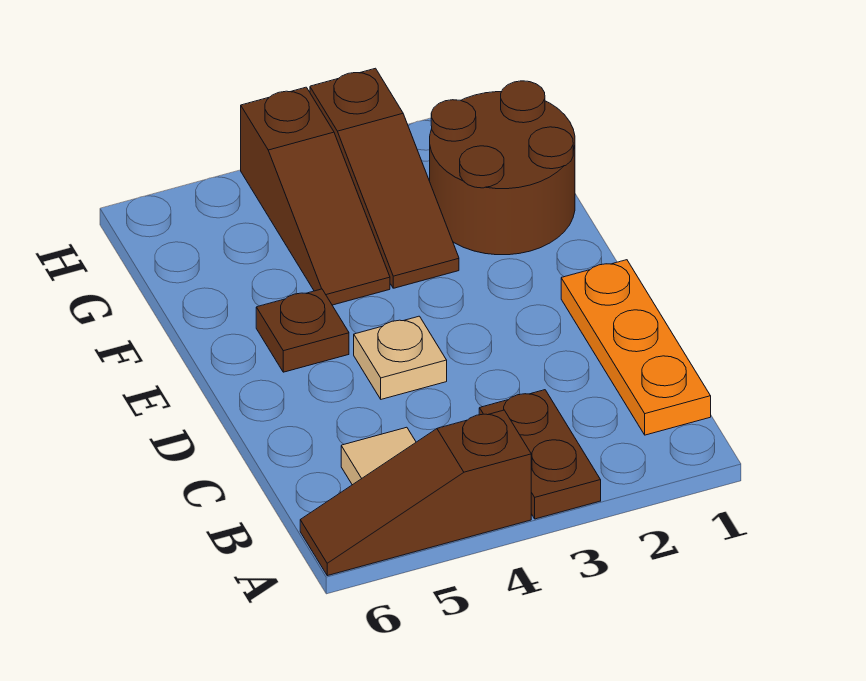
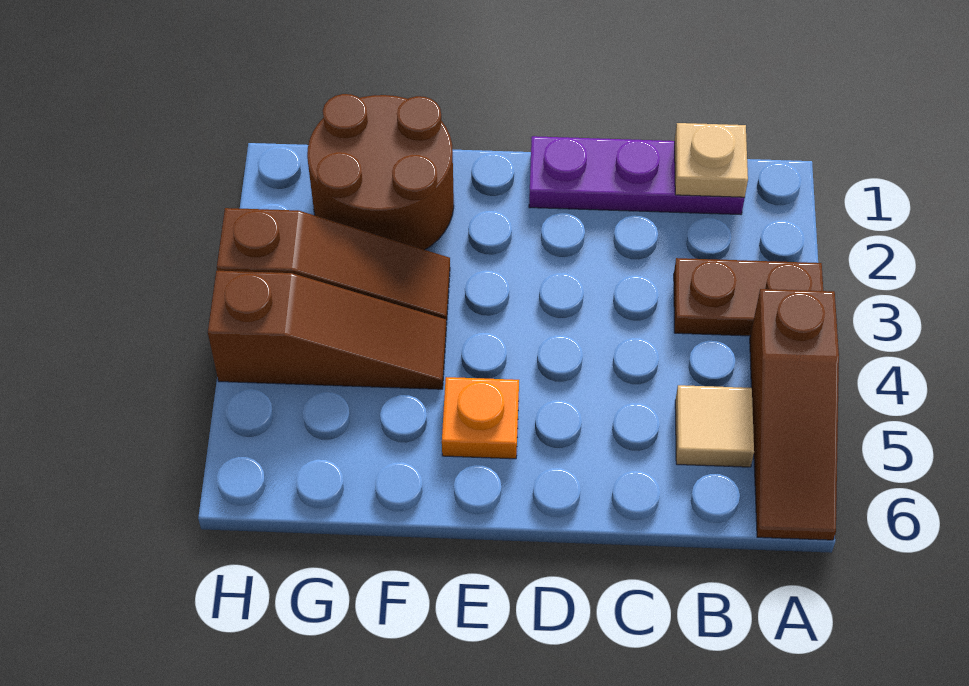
orange 1x3 plate [561,260,711,435] -> purple 1x3 plate [529,136,745,215]
tan 1x1 plate [354,316,447,399] -> tan 1x1 plate moved to [675,123,748,197]
brown 1x1 plate [256,289,349,372] -> orange 1x1 plate [442,377,519,459]

